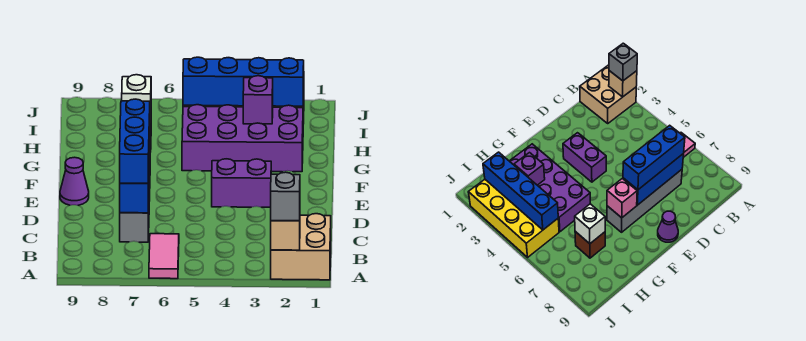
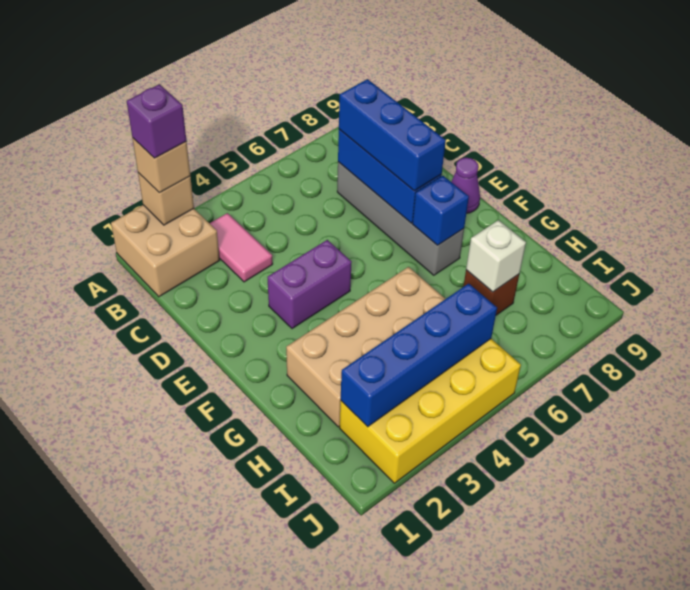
grey 1x1 brick [271,172,300,221] -> tan 1x1 brick [133,138,190,193]
pink 1x2 tile [149,234,179,279] -> pink 1x2 tile moved to [210,213,273,282]
pink 1x1 brick [607,179,637,218] -> blue 1x1 brick [413,176,469,245]
purple 2x4 brick [182,105,303,172] -> tan 2x4 brick [286,267,445,427]
purple 1x1 brick [243,76,273,124] -> purple 1x1 brick moved to [127,84,186,158]

